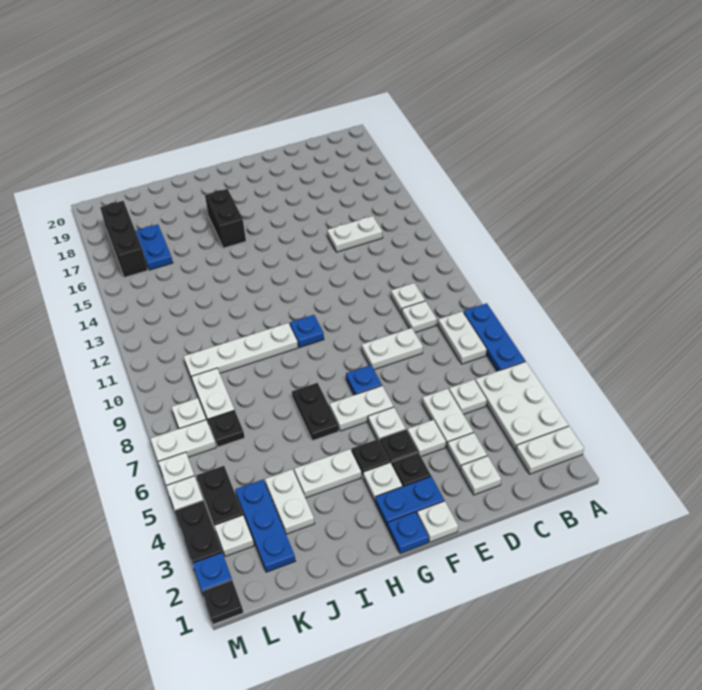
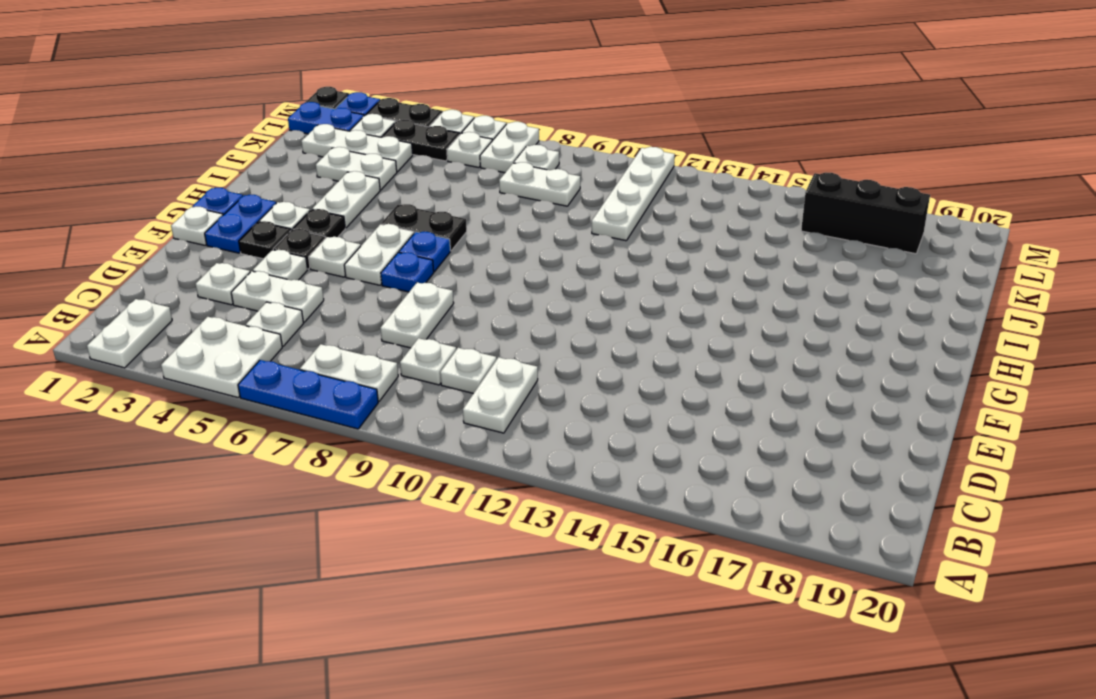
white 2x3 plate [475,362,569,451] -> white 2x2 plate [161,317,282,397]
white 1x2 plate [327,216,383,252] -> white 1x2 plate moved to [463,357,538,433]
white 1x1 plate [461,456,501,495] -> white 1x1 plate moved to [447,132,492,168]
blue 1x1 plate [290,315,324,348] -> blue 1x1 plate moved to [399,232,451,272]
white 1x4 plate [184,323,298,380] -> white 1x4 plate moved to [592,147,675,241]
black 1x2 brick [205,189,246,248] -> none
blue 1x3 plate [235,480,295,572] -> white 1x3 plate [301,124,413,172]
black 1x1 plate [208,410,245,447] -> none
blue 1x2 plate [136,224,173,270] -> blue 1x2 plate moved to [288,102,364,134]

